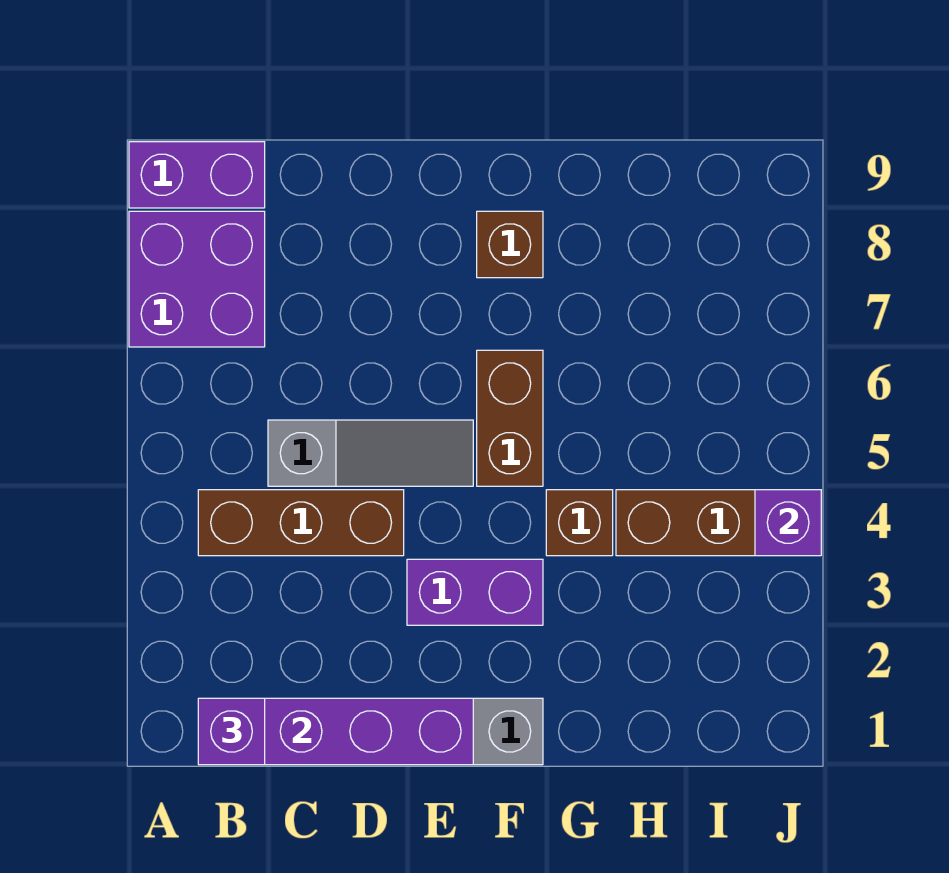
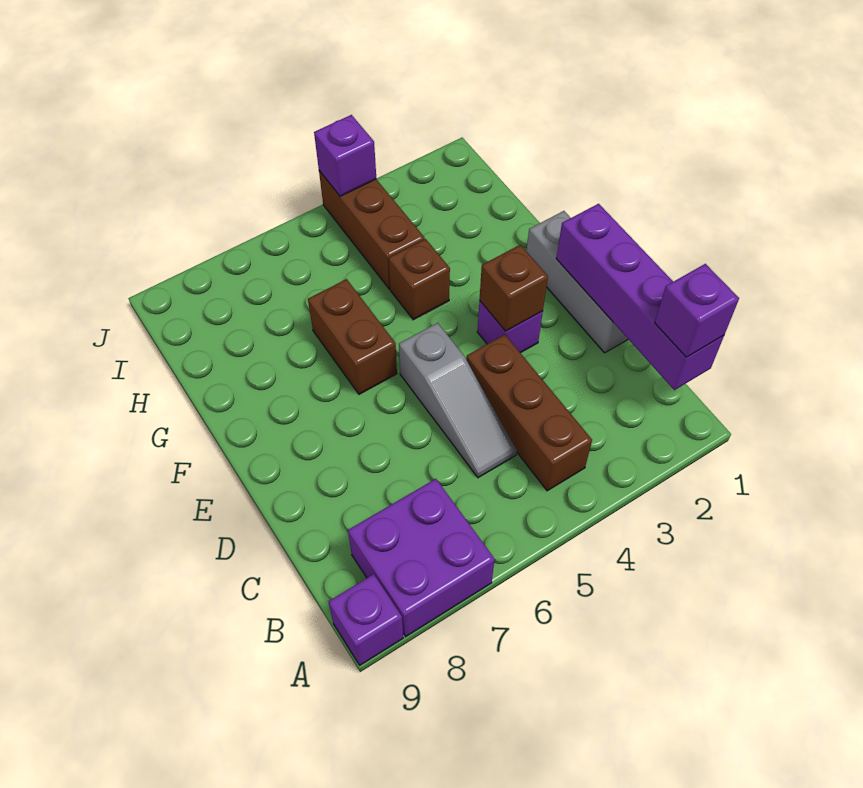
purple 1x2 brick [129,142,265,208] -> purple 1x1 brick [328,574,403,665]
grey 1x3 slope [268,420,473,486] -> grey 1x3 slope turned to [399,323,517,478]
purple 1x2 brick [407,559,543,625] -> purple 1x1 brick [477,301,543,353]
brown 1x2 brick [477,350,543,486] -> brown 1x2 brick turned to [308,279,397,394]
brown 1x1 brick [477,211,543,278] -> brown 1x1 brick moved to [479,245,548,331]

